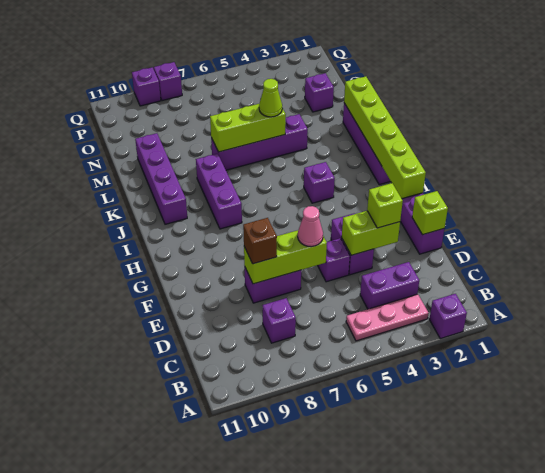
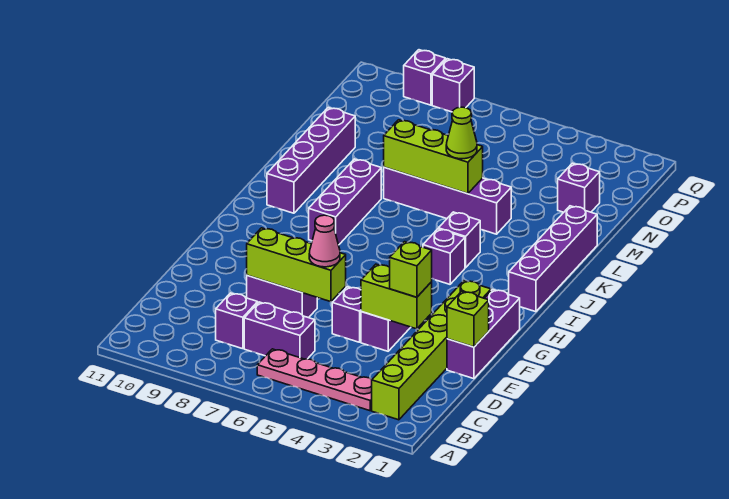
purple 1x1 brick [429,294,467,339] -> purple 1x1 brick moved to [438,212,480,268]
pink 1x3 plate [346,294,429,341] -> pink 1x4 plate [257,349,372,411]
purple 1x2 brick [360,262,419,309] -> purple 1x2 brick moved to [244,302,315,359]
brown 1x1 brick [243,218,277,264] -> none
lime 1x6 brick [344,76,426,199] -> lime 1x6 brick moved to [372,281,491,420]

